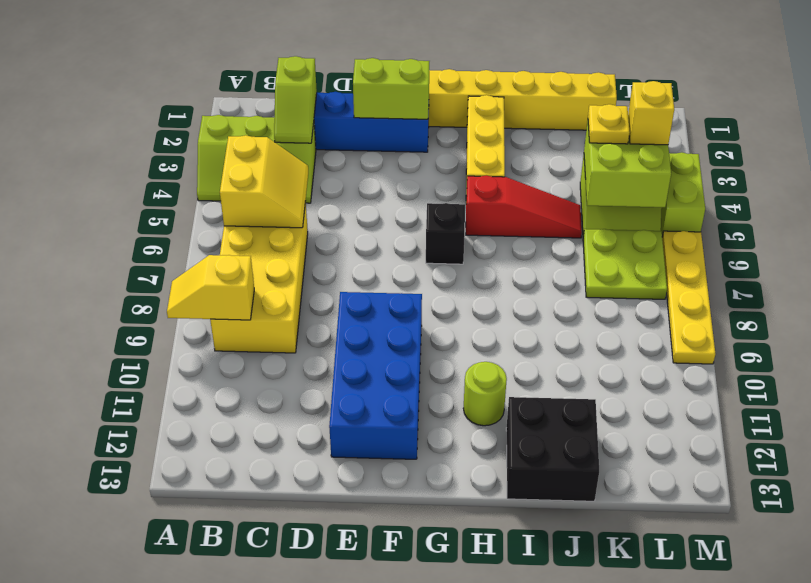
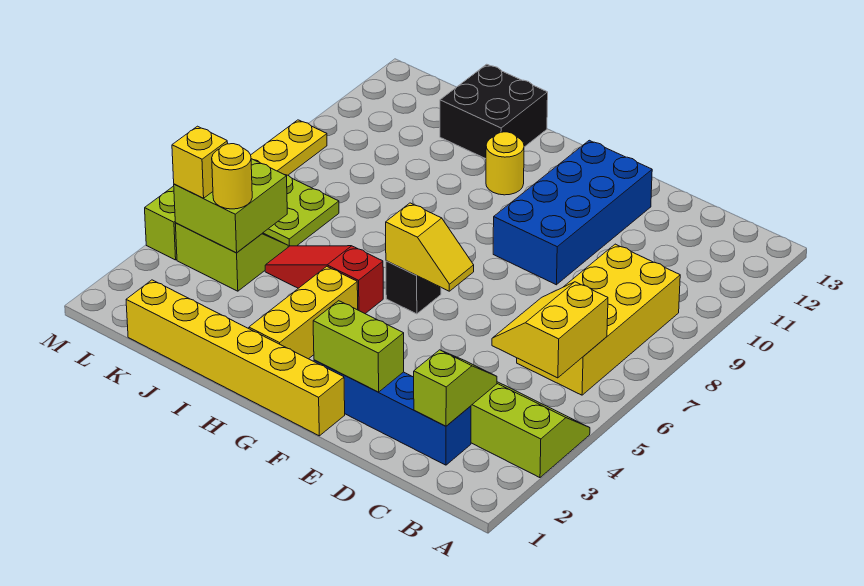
yellow 1x2 slope [167,255,254,320] -> yellow 1x2 slope moved to [386,203,474,291]
lime 1x1 round brick [463,362,507,426] -> yellow 1x1 round brick [486,132,524,195]
yellow 1x1 plate [588,104,630,144] -> yellow 1x1 round brick [212,144,252,209]

